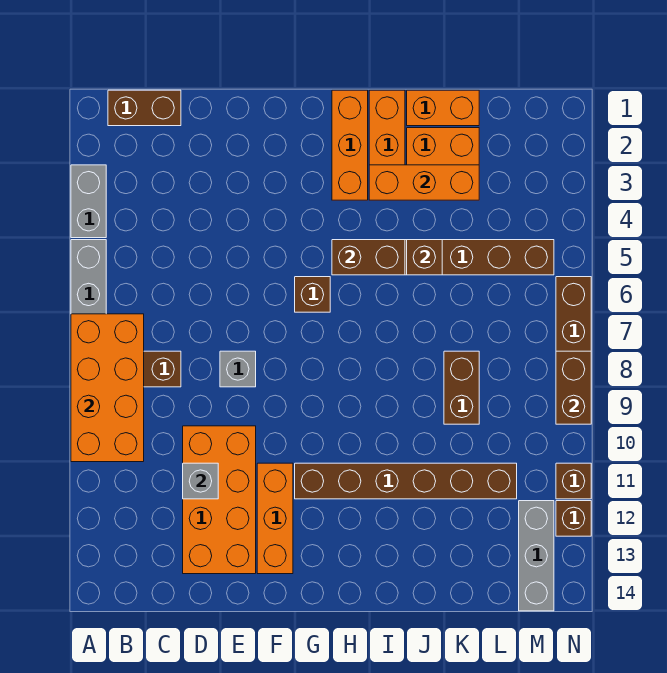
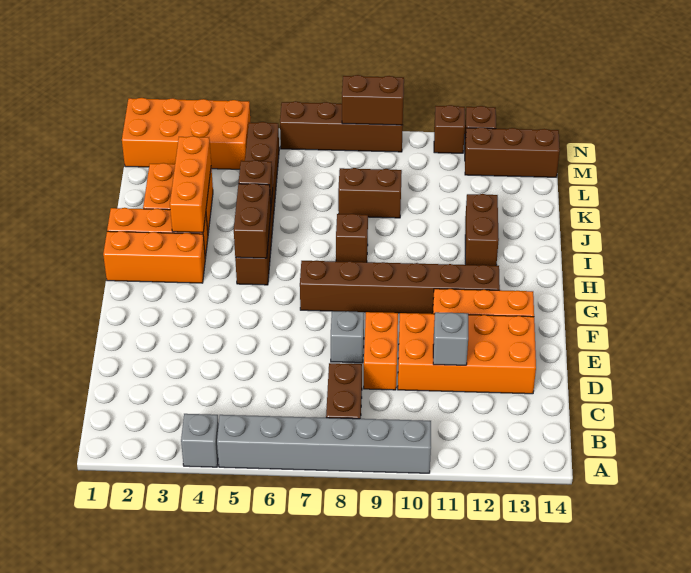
grey 1x2 brick [71,165,106,238] -> grey 1x1 brick [181,414,219,467]
orange 2x4 brick [71,314,144,462] -> orange 2x4 brick moved to [122,98,250,169]
brown 1x2 brick [108,90,181,126] -> brown 1x2 brick moved to [465,194,499,266]
brown 1x1 brick [295,277,330,312] -> brown 1x1 brick moved to [336,214,368,262]
brown 1x6 brick [295,463,517,499] -> brown 1x6 brick turned to [300,261,500,314]
orange 1x2 brick [407,90,479,126] -> orange 1x2 brick moved to [364,312,398,390]
grey 1x3 brick [519,501,554,611] -> brown 1x3 brick [465,127,560,177]

